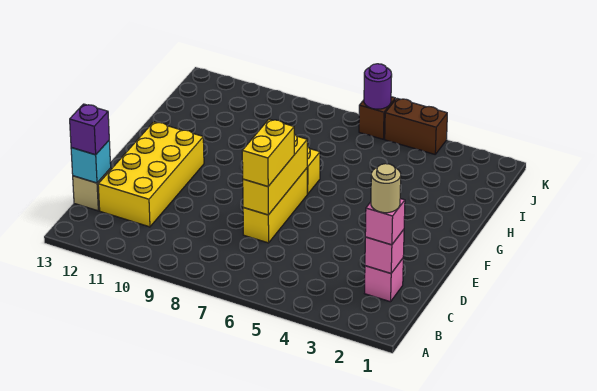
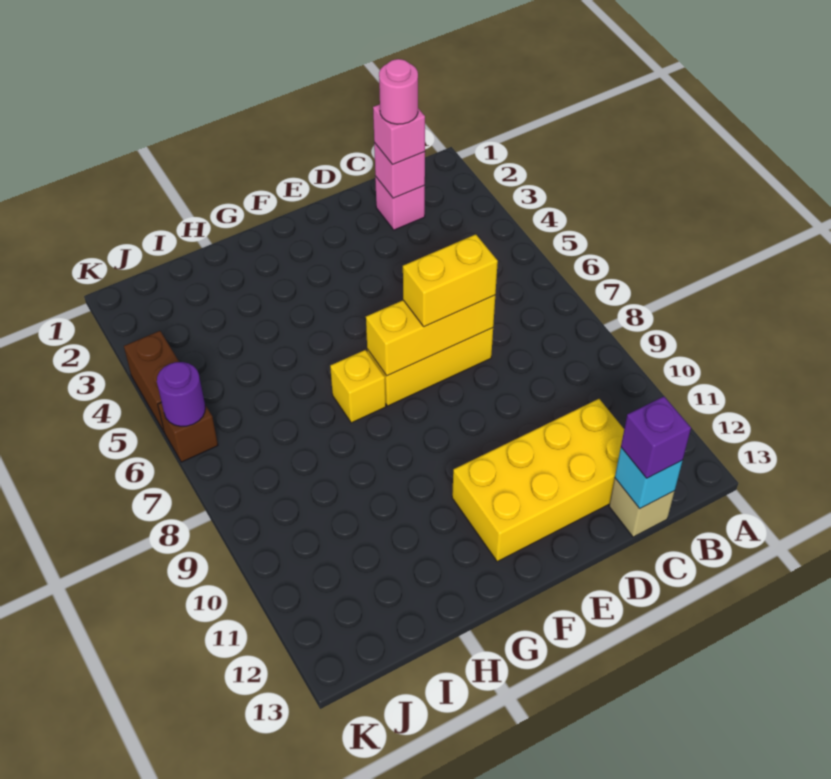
tan 1x1 round brick [371,164,401,213] -> pink 1x1 round brick [379,59,418,124]

